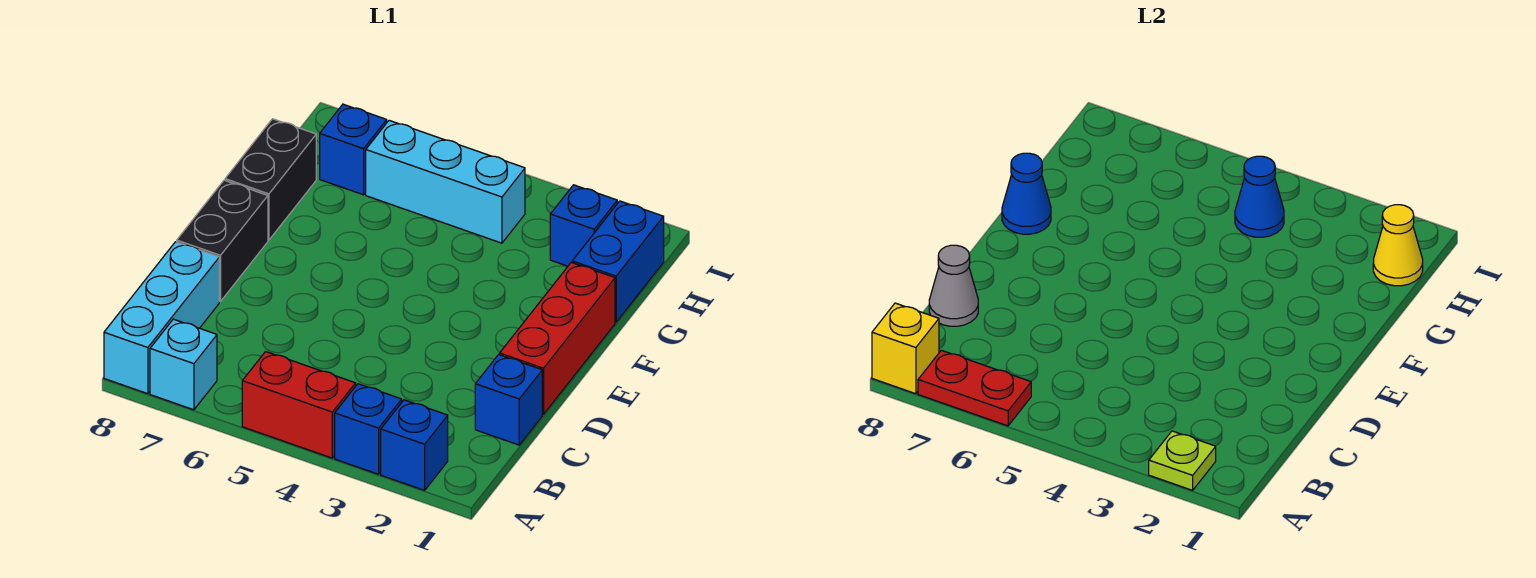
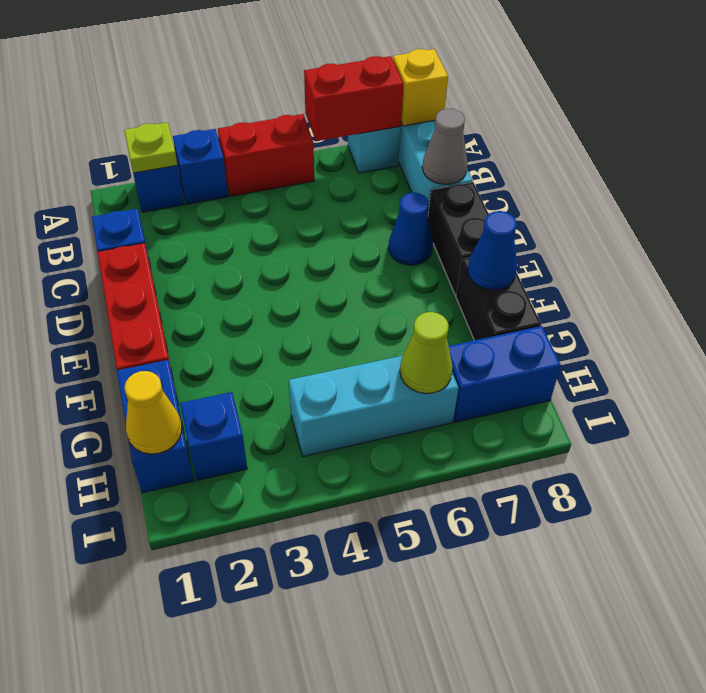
red 1x2 plate [918,350,1031,426] -> red 1x2 brick [304,56,404,141]
blue 1x1 cone [1235,156,1284,237] -> blue 1x1 cone moved to [389,193,433,265]
none -> lime 1x1 cone [400,312,453,394]
blue 1x1 brick [320,104,387,195] -> blue 1x2 brick [449,326,561,422]

